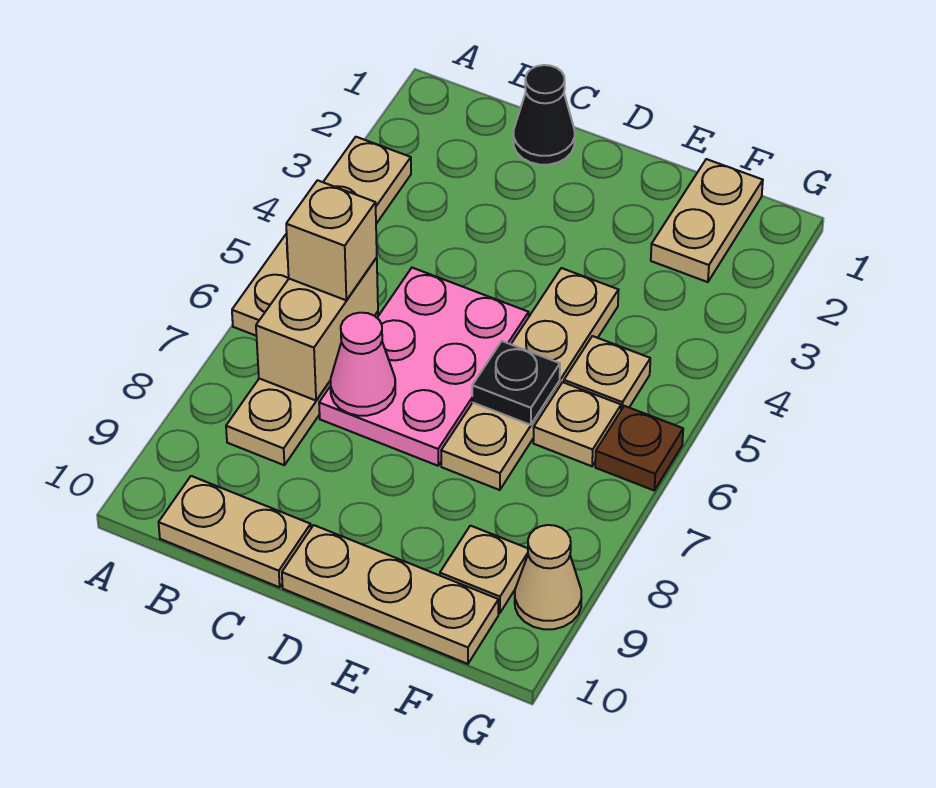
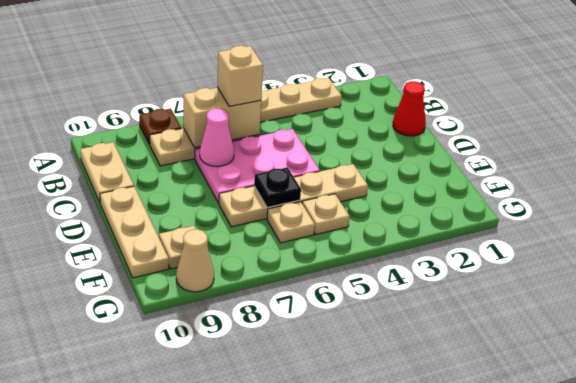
black 1x1 cone [513,65,575,165] -> red 1x1 cone [393,81,426,136]
tan 1x2 plate [651,159,763,282] -> none
brown 1x1 plate [595,406,683,490] -> brown 1x1 plate moved to [139,109,181,145]

